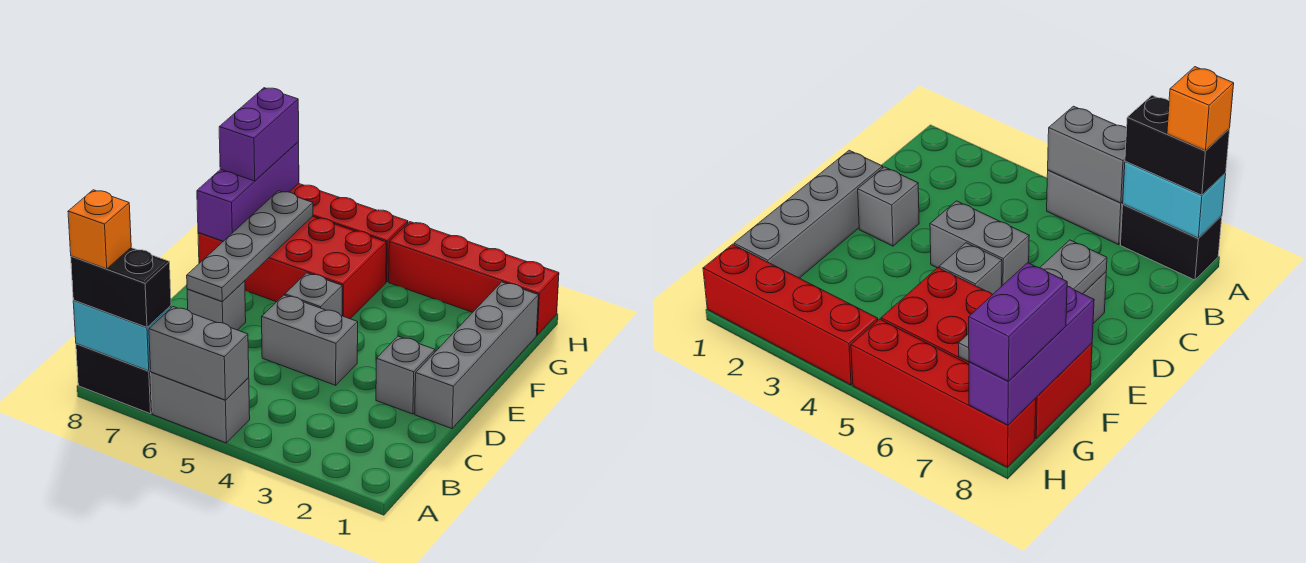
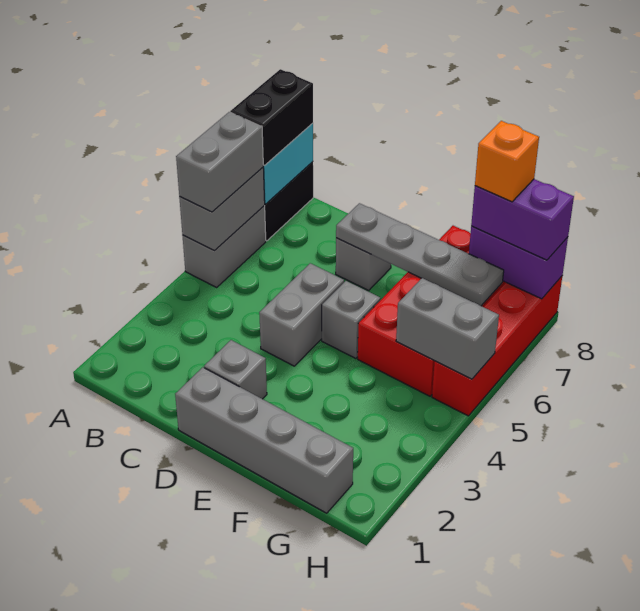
none -> grey 1x2 brick [176,112,263,212]
orange 1x1 brick [68,190,131,269] -> orange 1x1 brick moved to [475,121,539,202]
purple 1x3 brick [197,142,299,241] -> purple 1x2 brick [469,226,568,299]
none -> grey 1x2 brick [396,278,499,379]
red 1x4 brick [389,222,559,335] -> none

